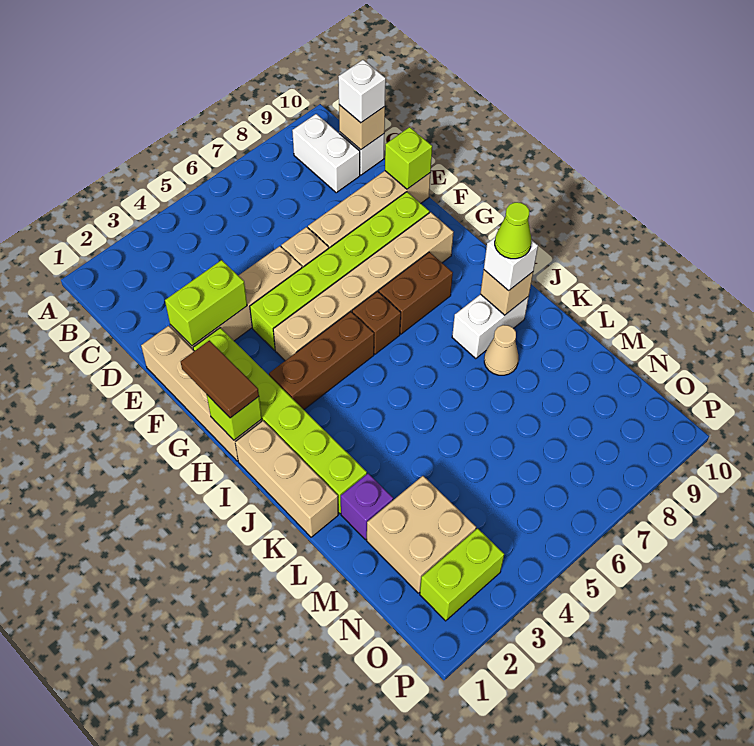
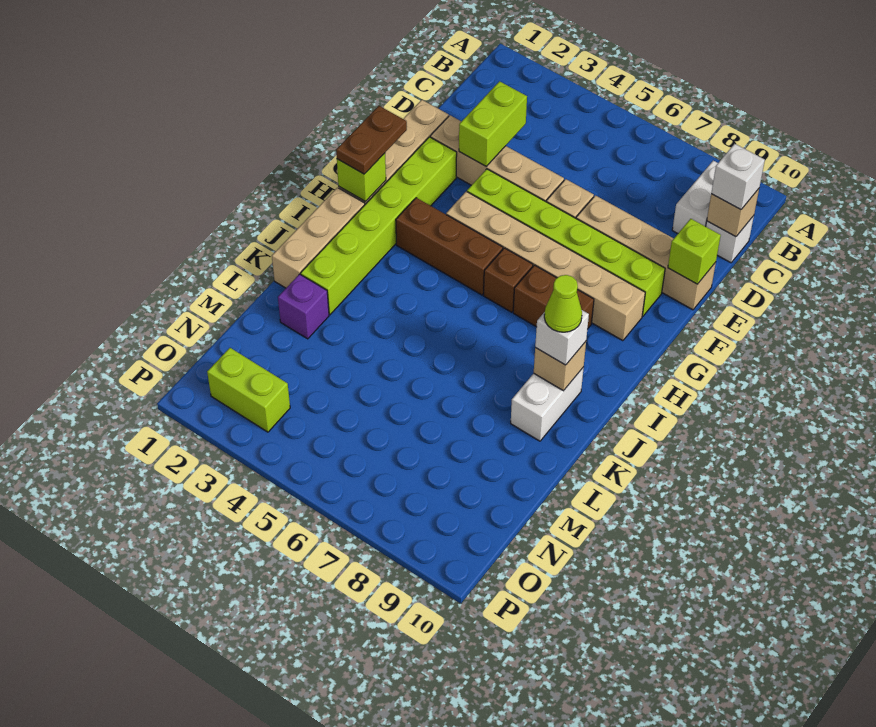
lime 1x2 brick [165,260,247,346] -> lime 1x2 brick turned to [459,81,527,167]
brown 1x2 tile [181,340,259,418] -> brown 1x2 plate [336,106,407,174]
white 1x2 brick [452,294,529,359] -> white 1x2 brick turned to [511,367,584,441]
tan 1x1 cone [484,325,518,375] -> none
tan 2x2 brick [367,476,476,593] -> none

